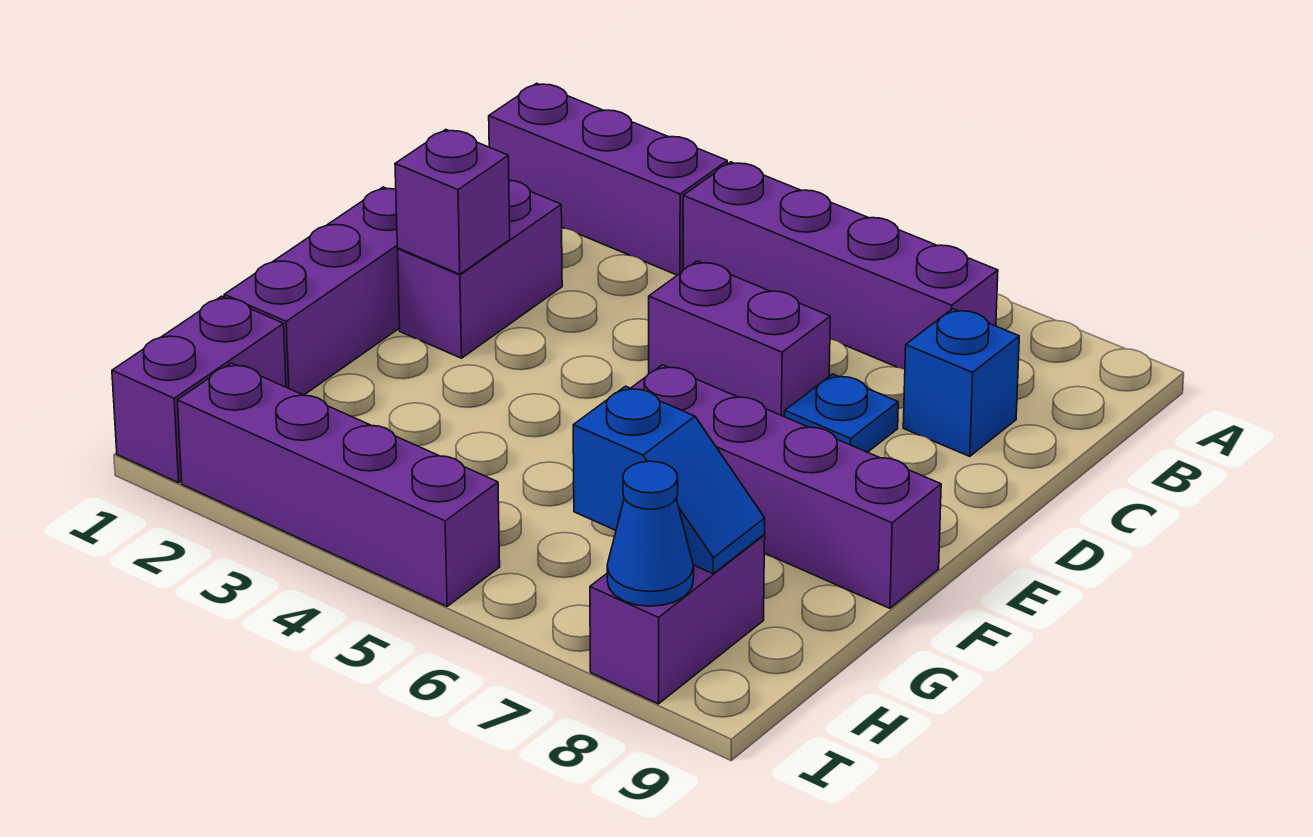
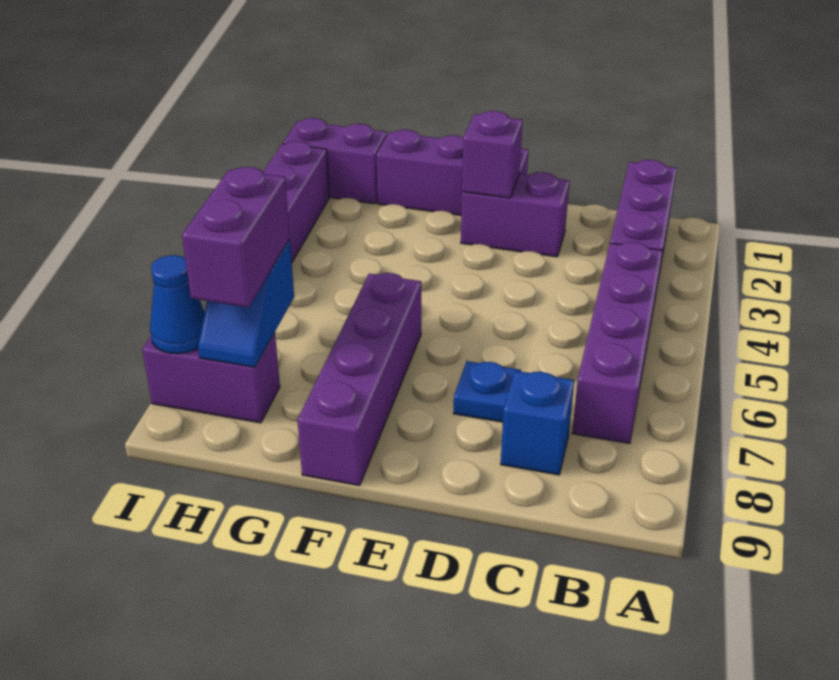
purple 1x2 brick [649,261,830,417] -> purple 1x2 brick moved to [182,167,290,307]

